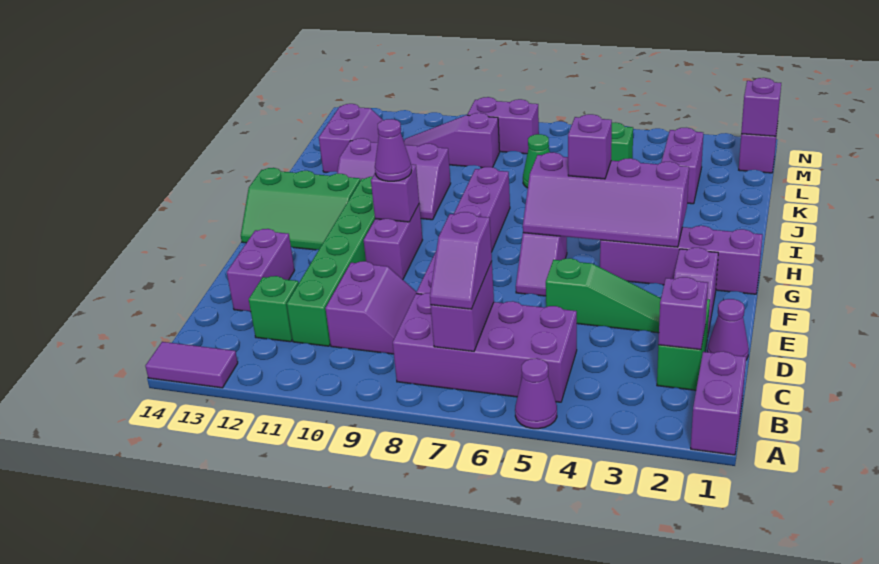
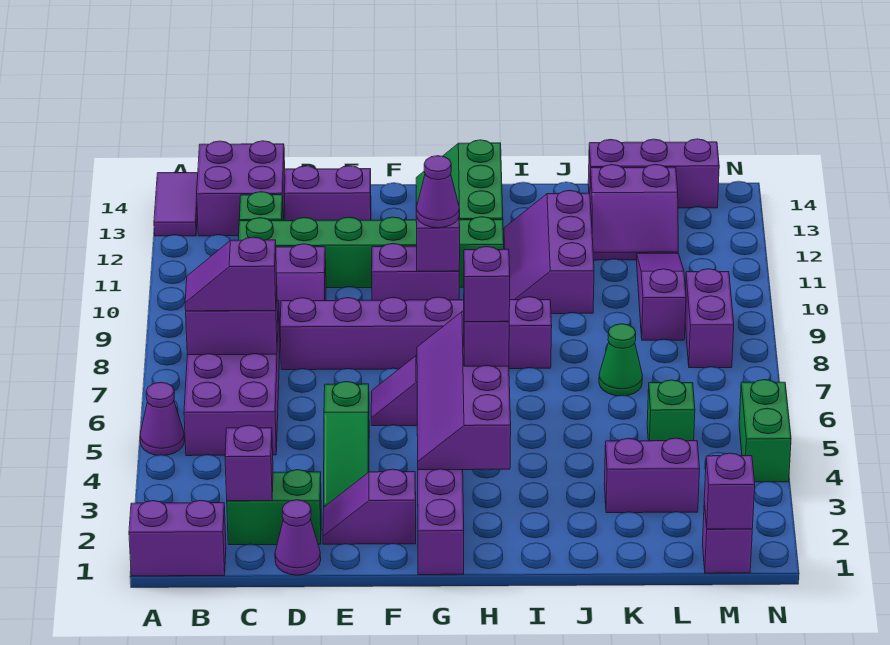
none -> purple 2x2 brick [197,141,285,236]
none -> purple 1x1 brick [464,246,510,322]
none -> purple 1x3 brick [588,139,719,208]
none -> green 1x2 brick [739,380,791,482]

